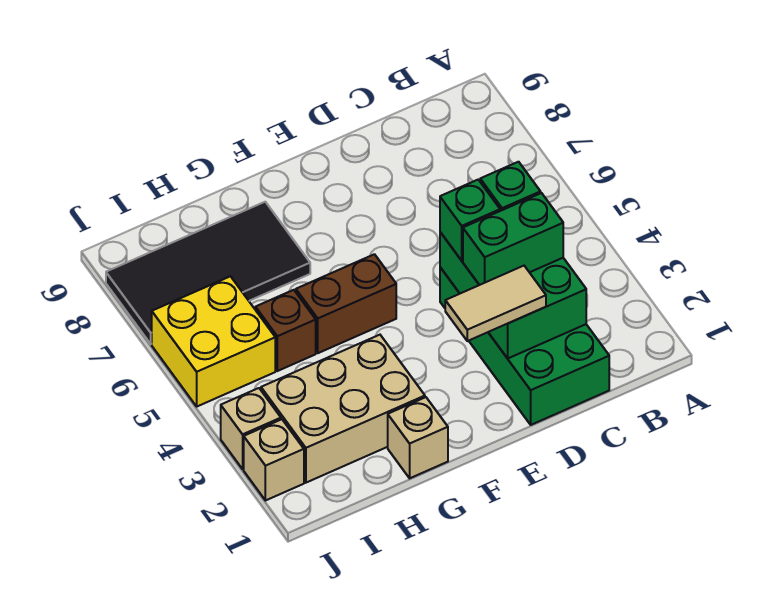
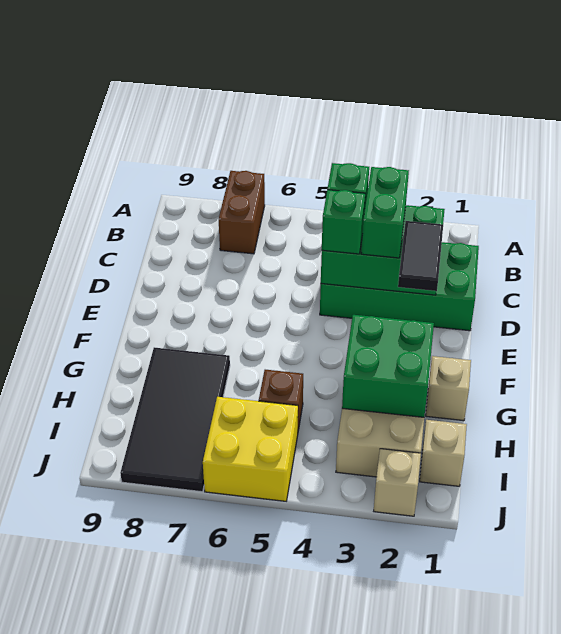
tan 1x2 tile [445,266,546,341] -> black 1x2 tile [398,221,443,291]
brown 1x2 brick [296,254,396,353] -> brown 1x2 brick moved to [219,171,265,254]
none -> green 2x2 brick [342,315,434,417]
tan 1x1 brick [221,388,281,469] -> tan 1x1 brick moved to [420,420,467,486]

